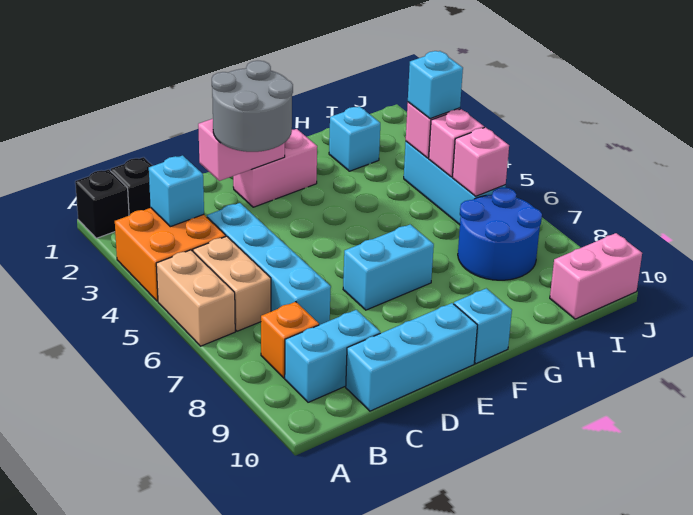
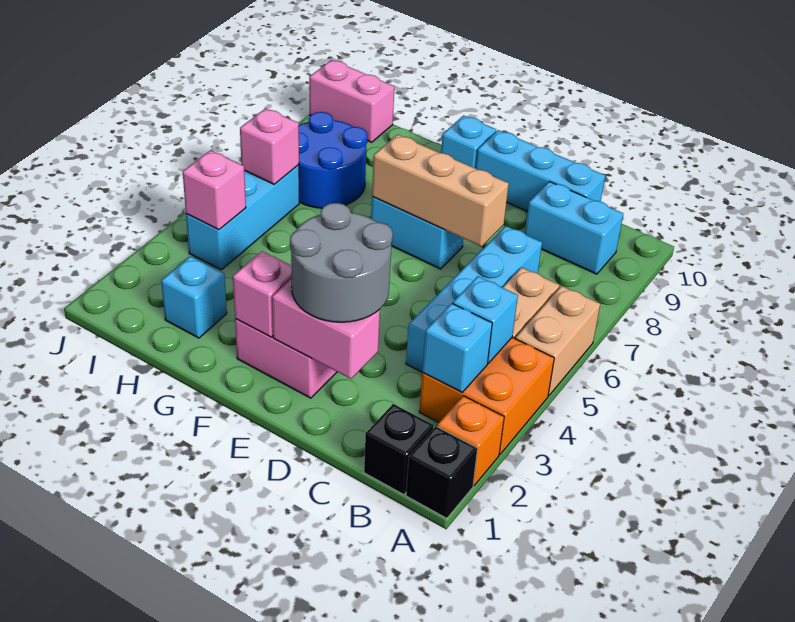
orange 1x1 brick [261,302,319,378] -> orange 1x1 brick moved to [437,396,504,486]
none -> tan 1x3 brick [372,135,509,247]
cyan 1x1 brick [408,51,463,119] -> cyan 1x1 brick moved to [453,276,518,363]
pink 1x1 brick [429,109,484,177] -> pink 1x1 brick moved to [233,251,292,337]

